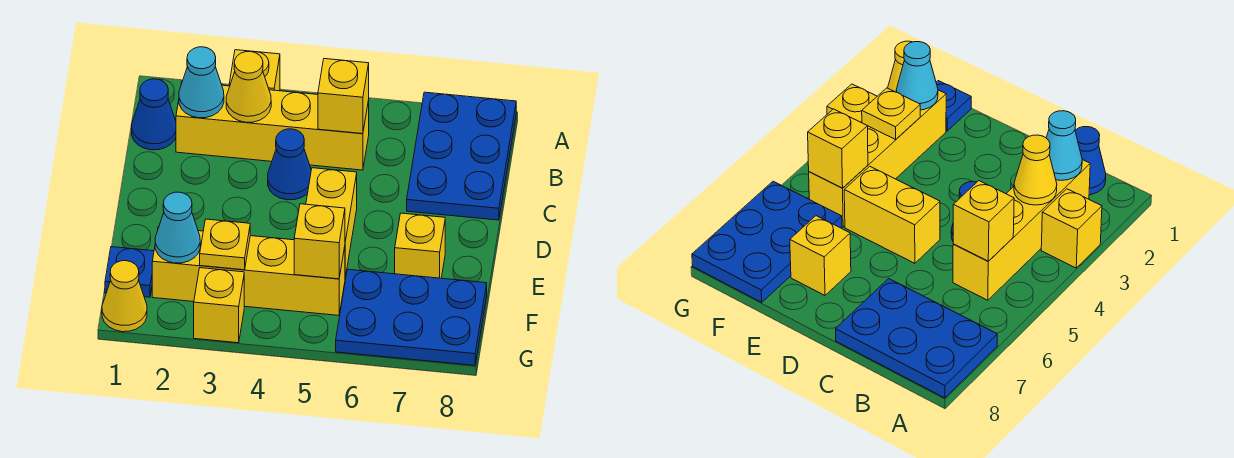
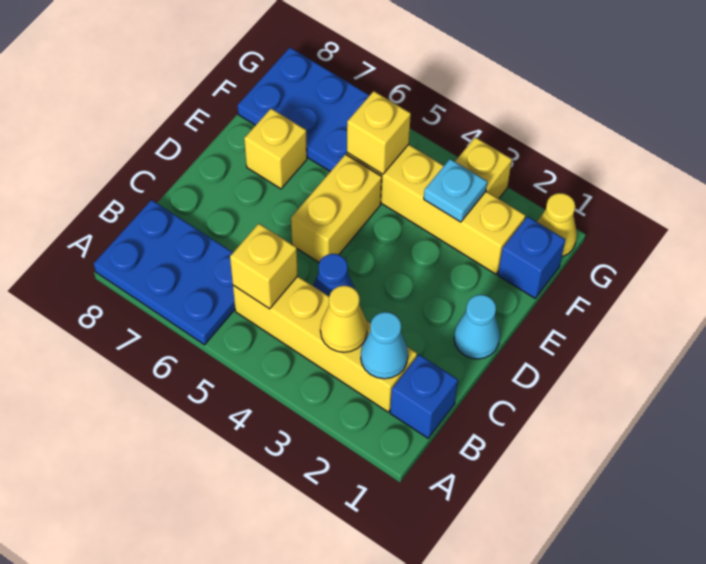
yellow 1x1 brick [229,50,280,91] -> none
blue 2x3 plate [407,92,516,220] -> blue 2x3 plate turned to [94,200,235,345]
blue 1x1 cone [132,79,176,150] -> blue 1x1 brick [390,355,458,438]
blue 1x1 plate [105,247,154,297] -> blue 1x1 brick [498,217,566,298]
cyan 1x1 cone [155,192,200,263] -> cyan 1x1 cone moved to [454,295,500,359]
yellow 1x1 plate [200,219,250,270] -> cyan 1x1 plate [424,159,487,222]

